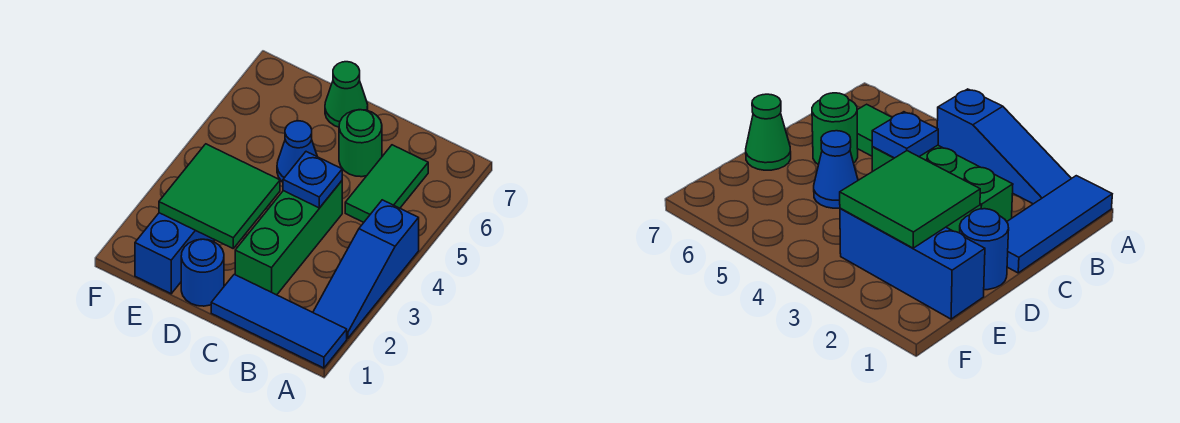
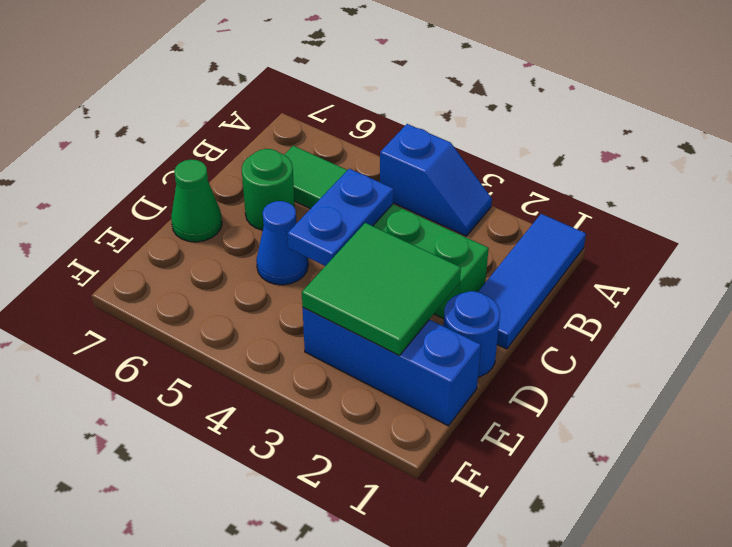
blue 1x3 slope [313,200,419,338] -> blue 1x2 slope [380,124,492,236]
blue 1x1 plate [283,152,342,208] -> blue 1x2 plate [287,169,393,266]

